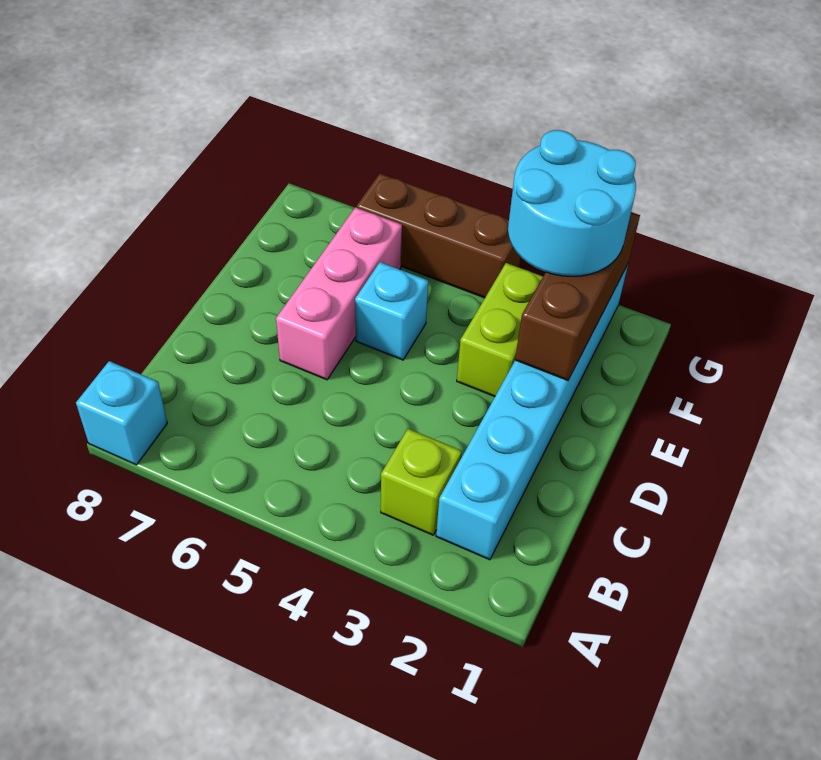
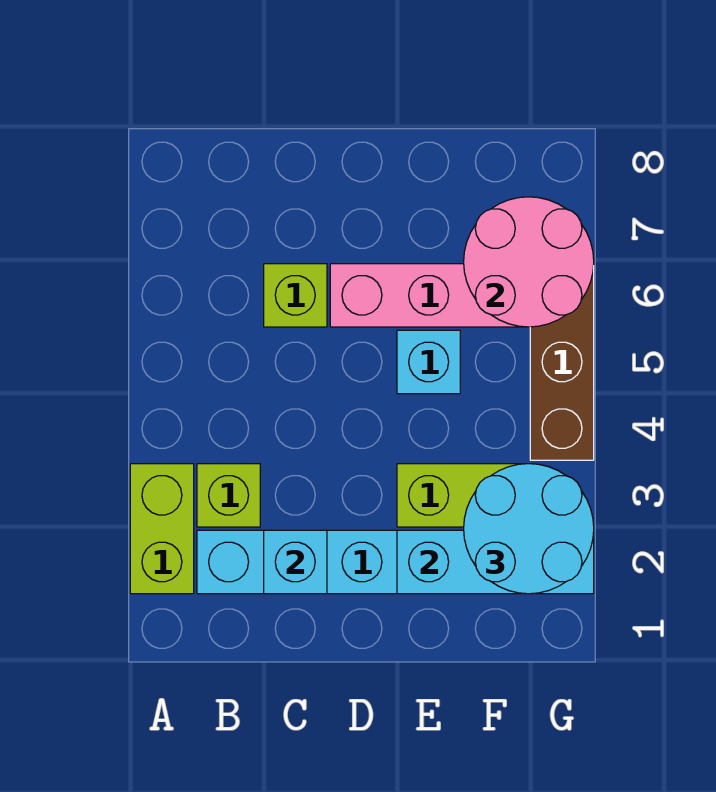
none -> lime 1x2 brick [130,464,194,594]
cyan 1x1 brick [76,361,167,465] -> cyan 1x1 brick moved to [264,530,327,594]
none -> lime 1x1 brick [264,264,327,327]
brown 1x3 brick [515,212,640,380] -> cyan 1x3 brick [397,530,594,594]
none -> pink 2x2 round brick [464,197,594,327]

